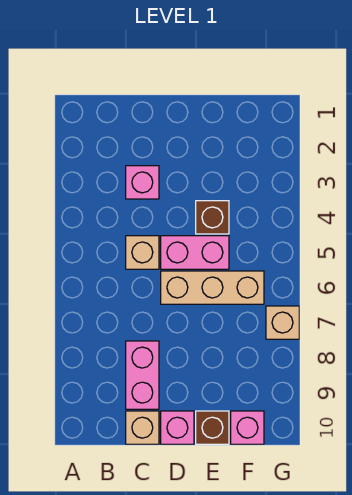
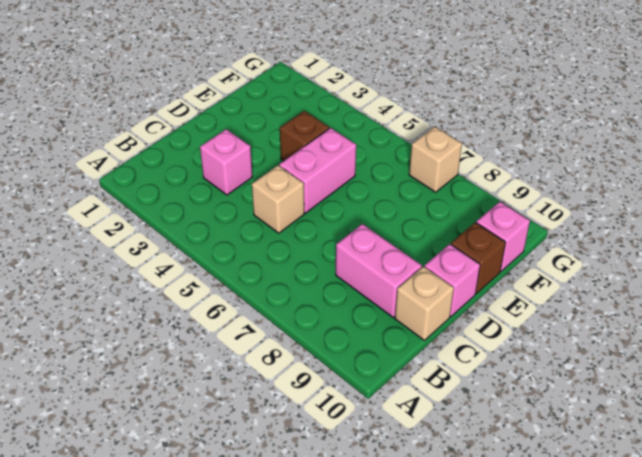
tan 1x3 brick [161,271,264,304] -> none

